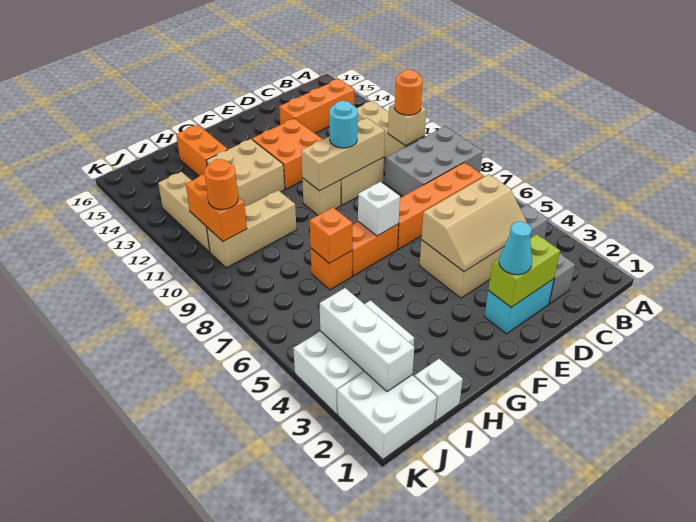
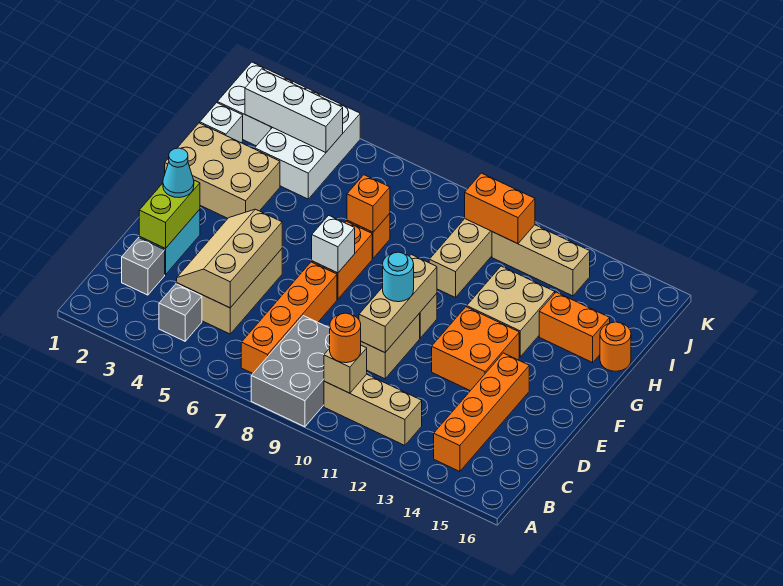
orange 1x3 brick [279,79,354,133] -> orange 1x4 brick [434,353,529,472]
none -> tan 2x3 brick [165,123,280,218]
orange 1x1 round brick [204,159,238,209] -> orange 1x1 round brick moved to [600,322,631,371]

